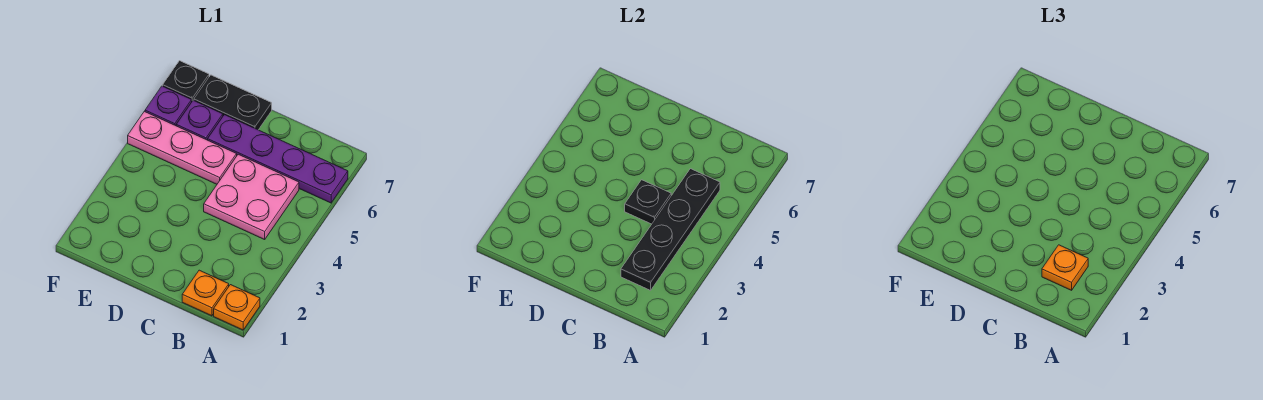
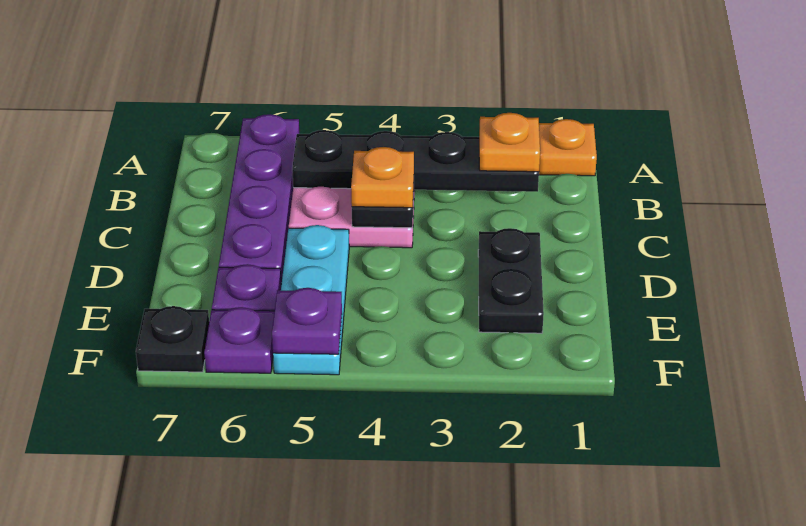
orange 1x1 plate [182,270,229,316] -> orange 1x1 plate moved to [351,147,414,208]
pink 1x3 plate [128,111,237,184] -> cyan 1x3 plate [273,225,349,375]
black 1x2 plate [194,75,272,130] -> black 1x2 plate moved to [478,228,544,333]
none -> purple 1x1 plate [272,288,342,354]

